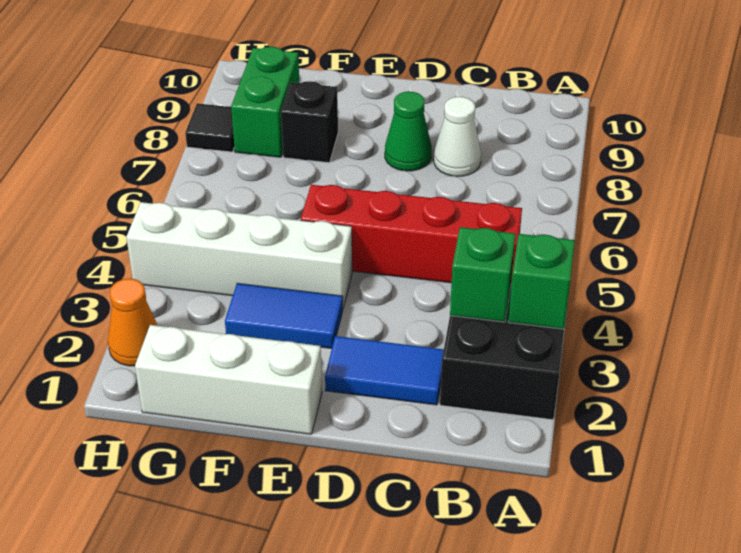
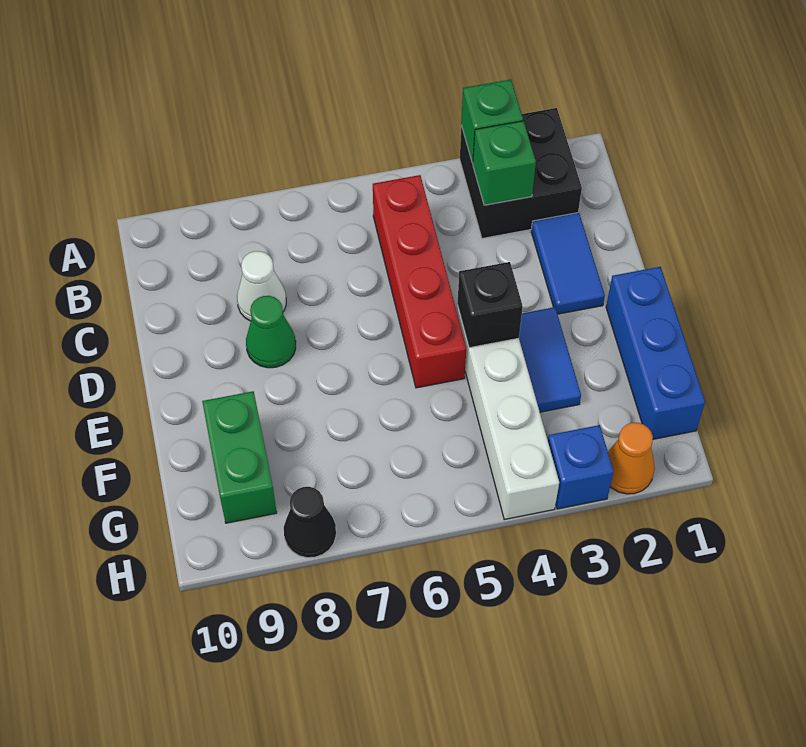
white 1x3 brick [135,325,322,434] -> blue 1x3 brick [606,267,705,439]
black 1x1 brick [281,81,338,163] -> black 1x1 brick moved to [457,262,523,348]
green 1x2 brick [231,47,299,157] -> green 1x2 brick turned to [202,391,277,523]
none -> blue 1x1 brick [548,425,614,509]
black 1x1 tile [185,103,234,152] -> black 1x1 cone [284,487,336,558]

